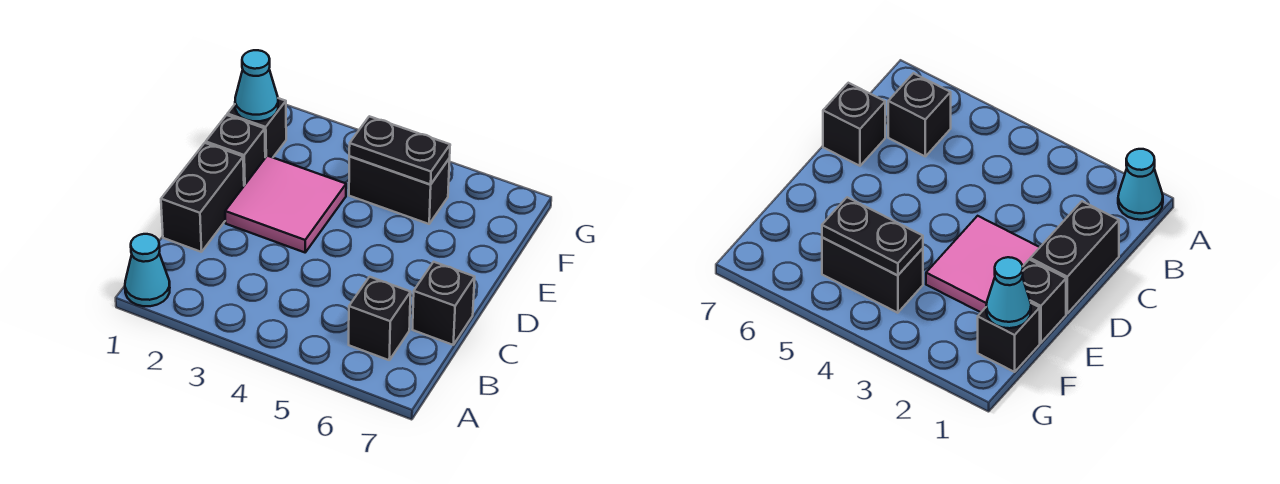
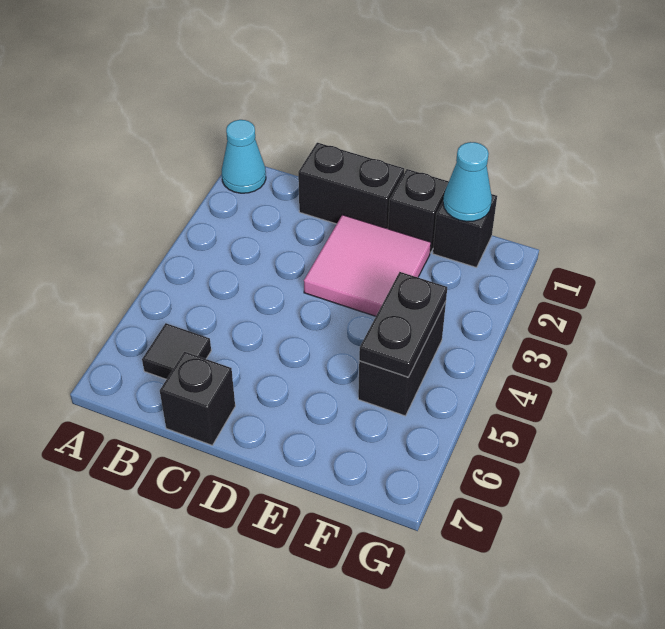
black 1x1 brick [349,277,411,360] -> black 1x1 tile [142,323,211,379]

